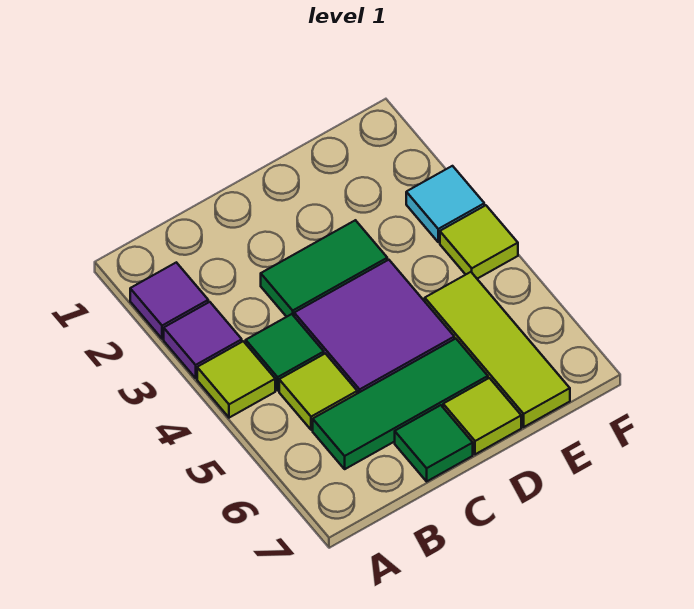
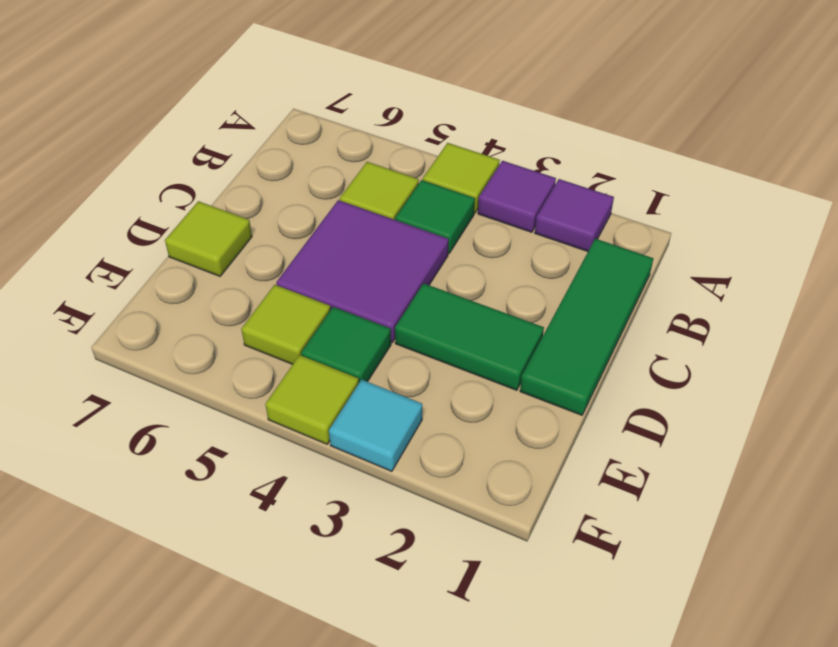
green 1x3 tile [313,339,488,469] -> green 1x3 tile moved to [520,239,653,415]
green 1x2 tile [261,220,387,317] -> green 1x2 tile turned to [395,283,544,390]
green 1x1 tile [395,405,473,481] -> green 1x1 tile moved to [301,307,391,382]
lime 1x3 tile [425,272,570,427] -> lime 1x1 tile [241,285,331,364]

